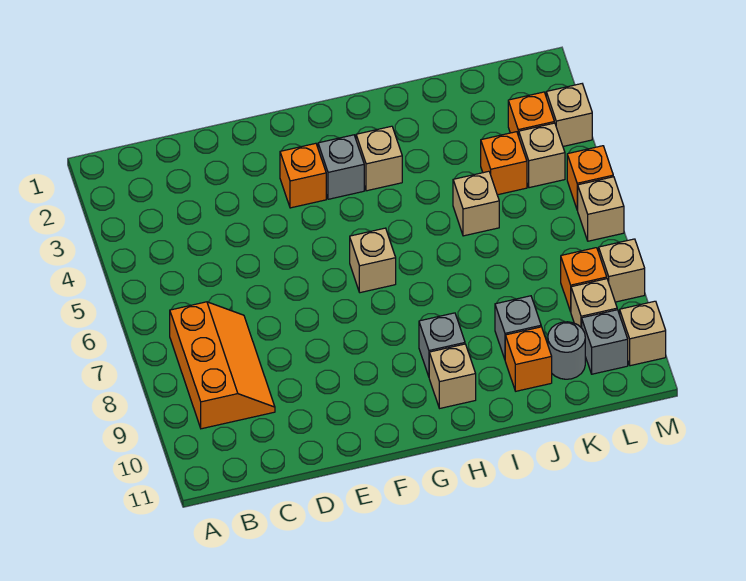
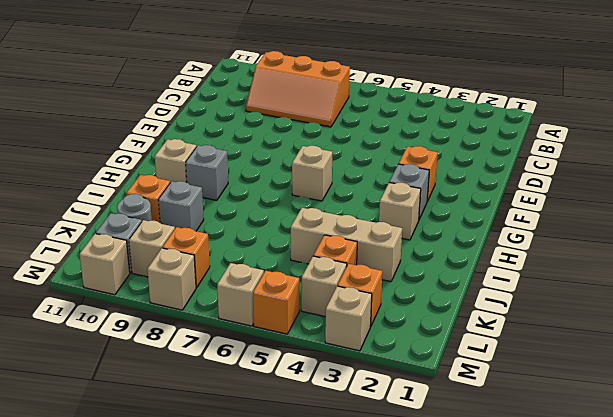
tan 1x1 brick [453,171,499,236] -> tan 1x3 brick [291,208,402,282]

